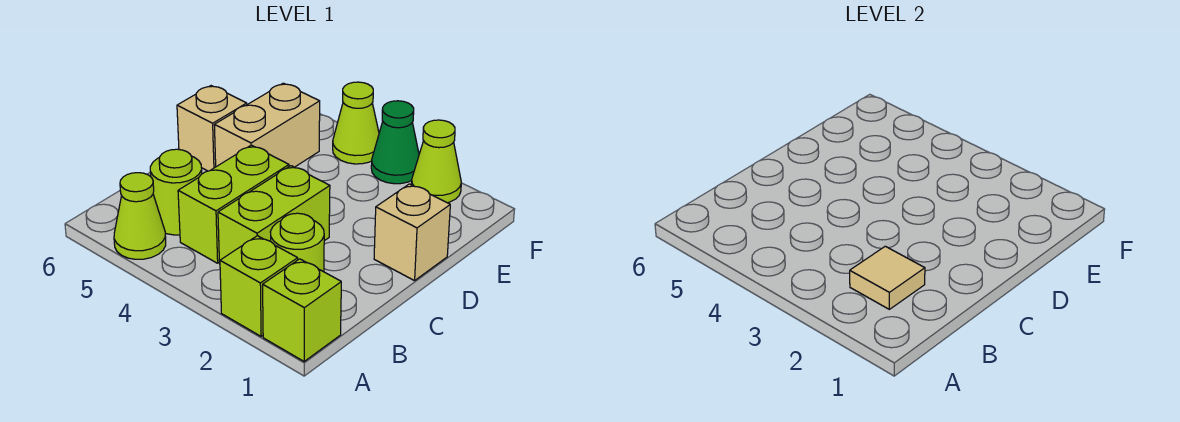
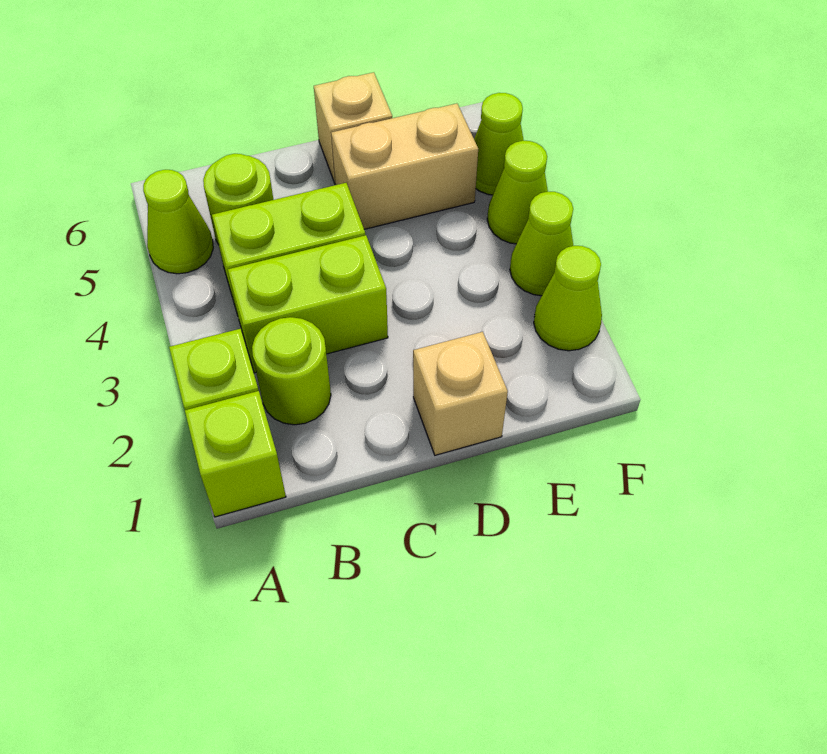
tan 1x1 tile [850,246,925,309] -> none
green 1x1 cone [371,101,419,184] -> lime 1x1 cone [510,192,573,296]
none -> lime 1x1 cone [474,93,524,195]

